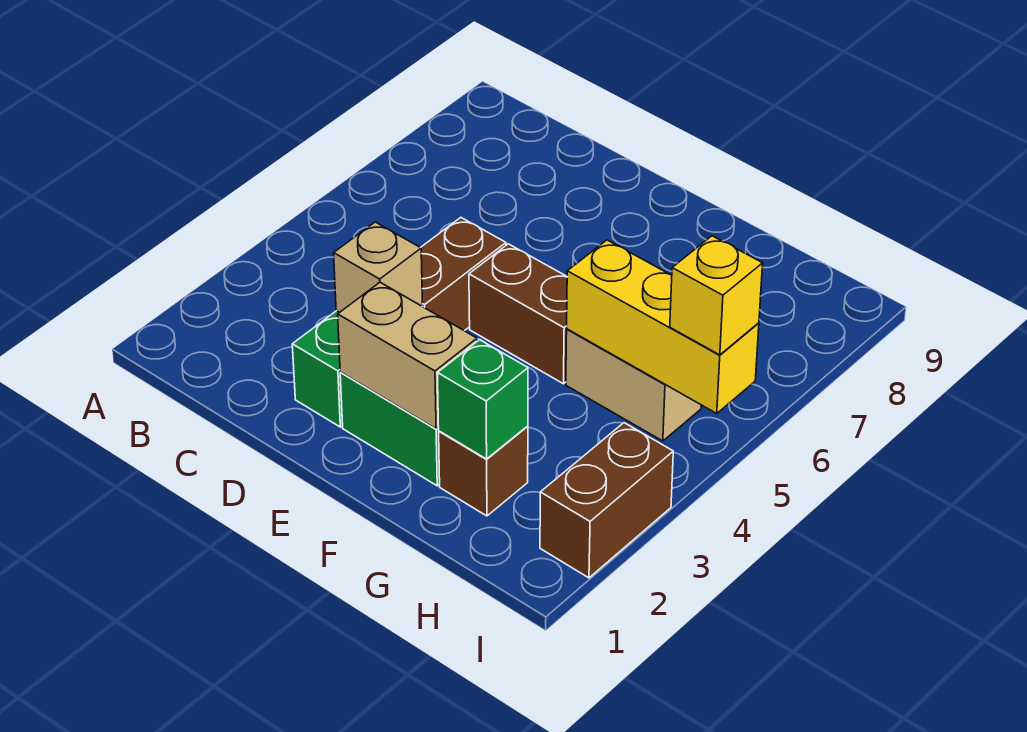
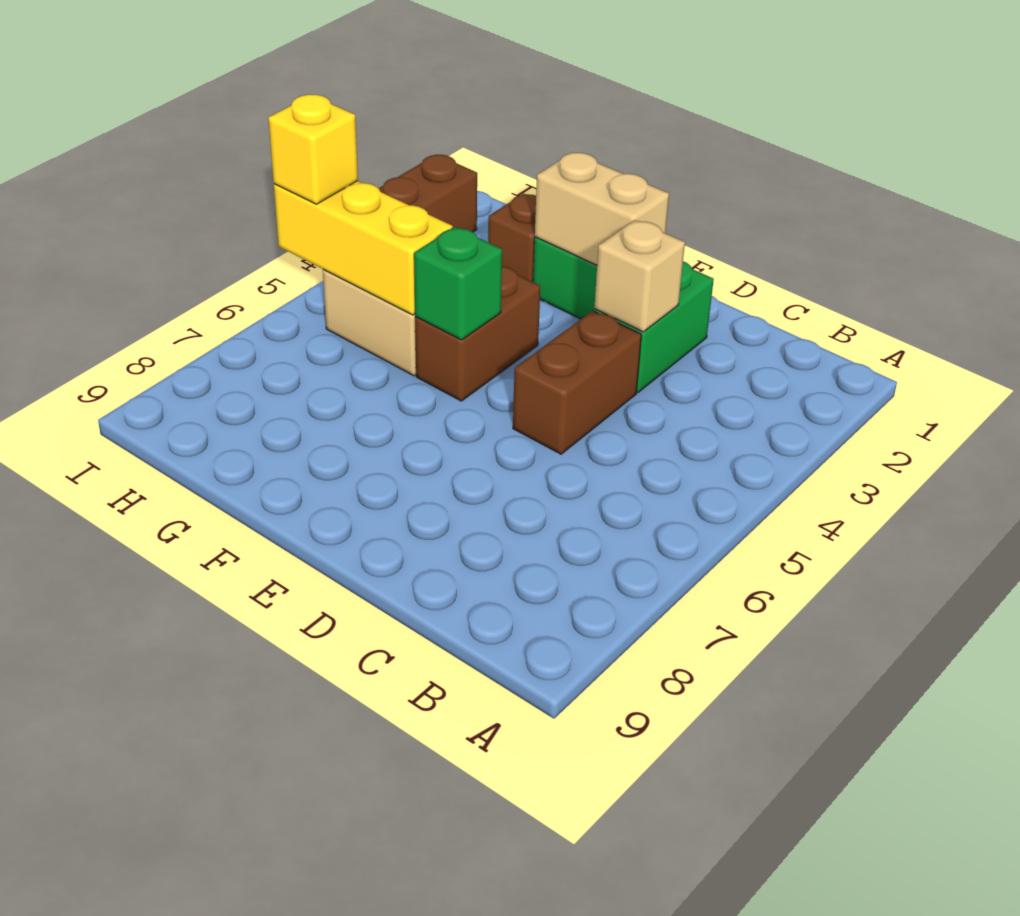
brown 1x2 brick [469,244,567,384] -> brown 1x2 brick turned to [415,266,540,401]
green 1x1 brick [437,340,528,459] -> green 1x1 brick moved to [414,227,502,340]

